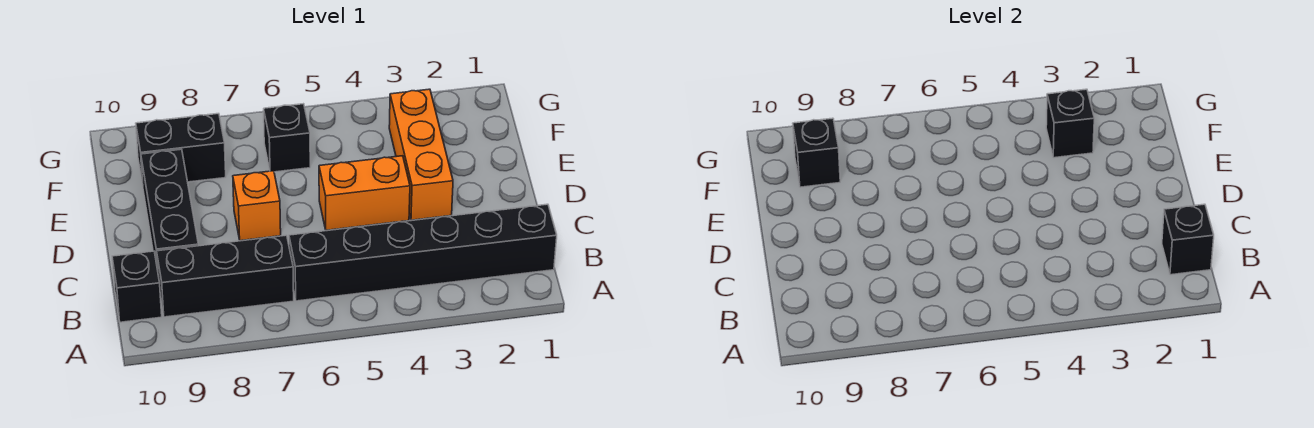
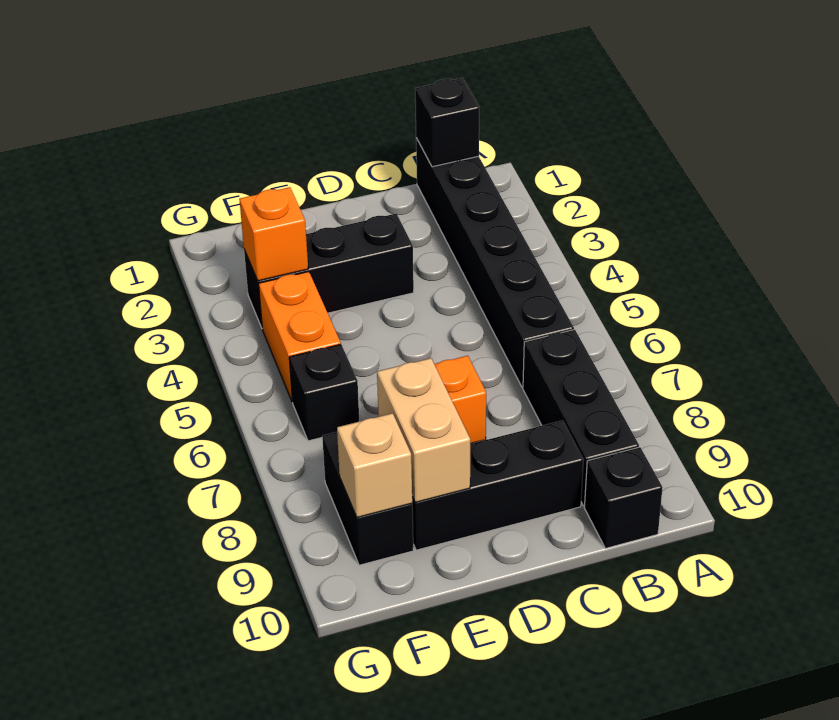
orange 1x3 brick [389,89,453,220] -> black 1x3 brick [244,213,414,328]
orange 1x2 brick [319,156,410,230] -> orange 1x2 brick moved to [259,272,341,402]
none -> tan 1x2 brick [377,358,470,502]
black 1x1 brick [1046,89,1094,158] -> orange 1x1 brick [239,187,308,281]
black 1x1 brick [793,118,840,187] -> tan 1x1 brick [337,413,412,517]

